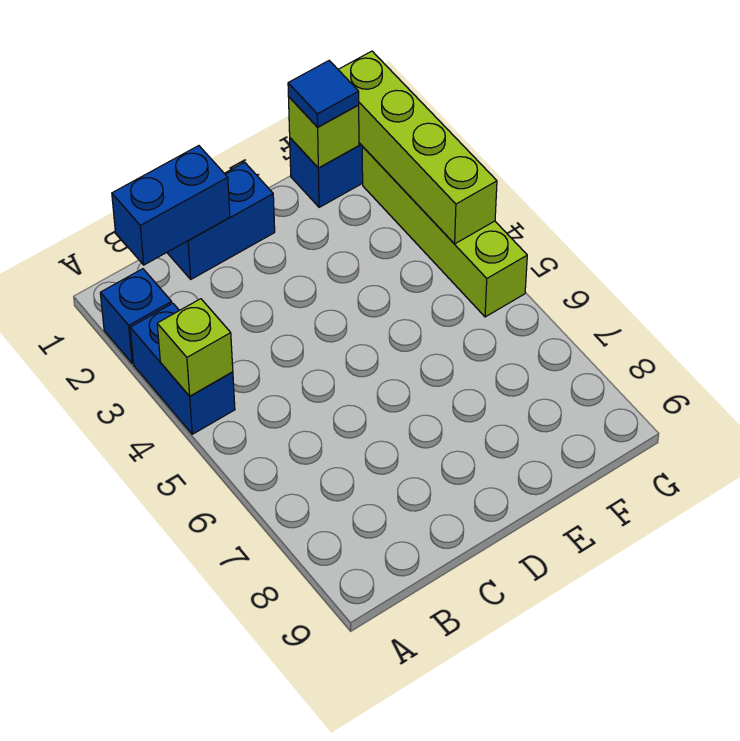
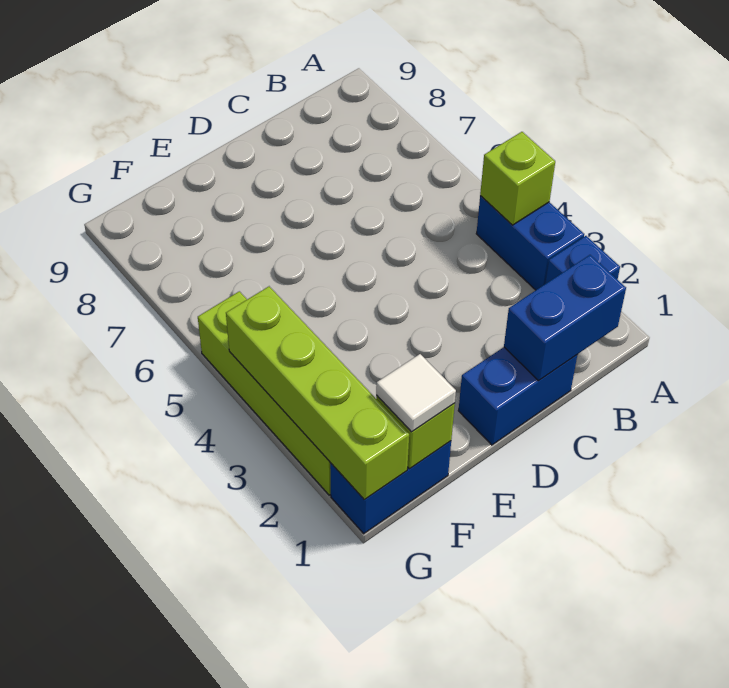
blue 1x1 tile [288,61,359,127] -> white 1x1 tile [376,354,456,432]

